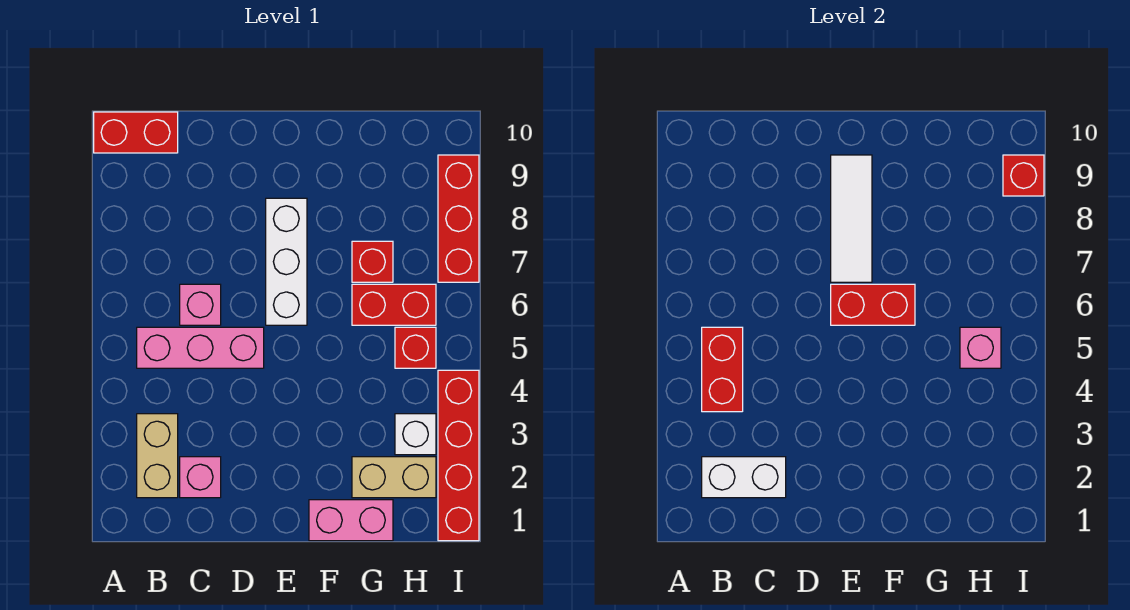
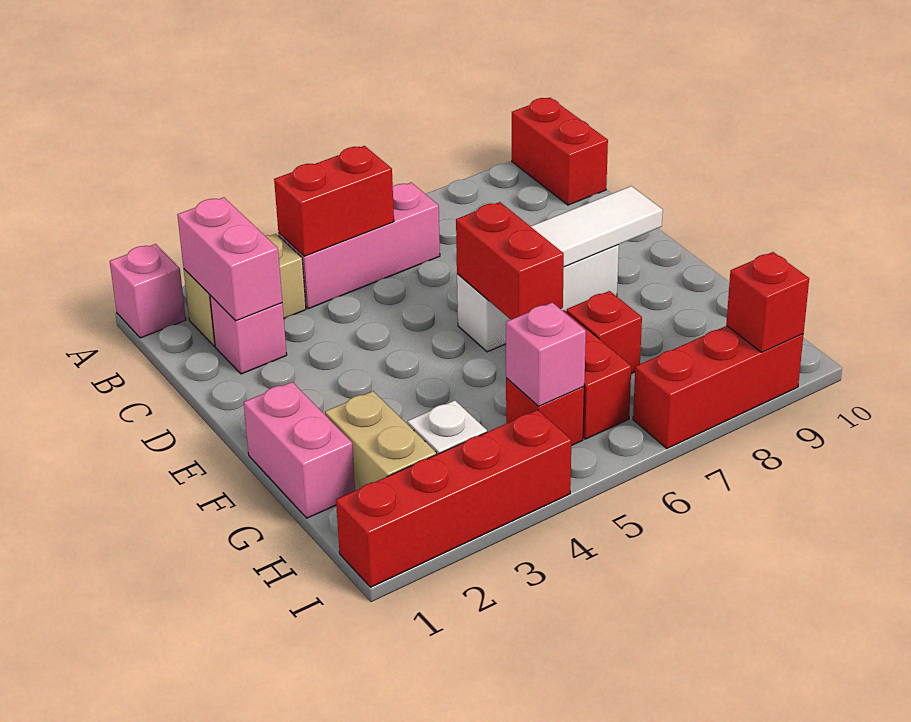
white 1x2 brick [702,457,786,498] -> pink 1x2 brick [177,197,282,321]
pink 1x3 brick [137,327,264,368] -> pink 1x3 brick turned to [278,183,440,309]
pink 1x1 brick [180,284,221,325] -> pink 1x1 brick moved to [110,244,186,338]

